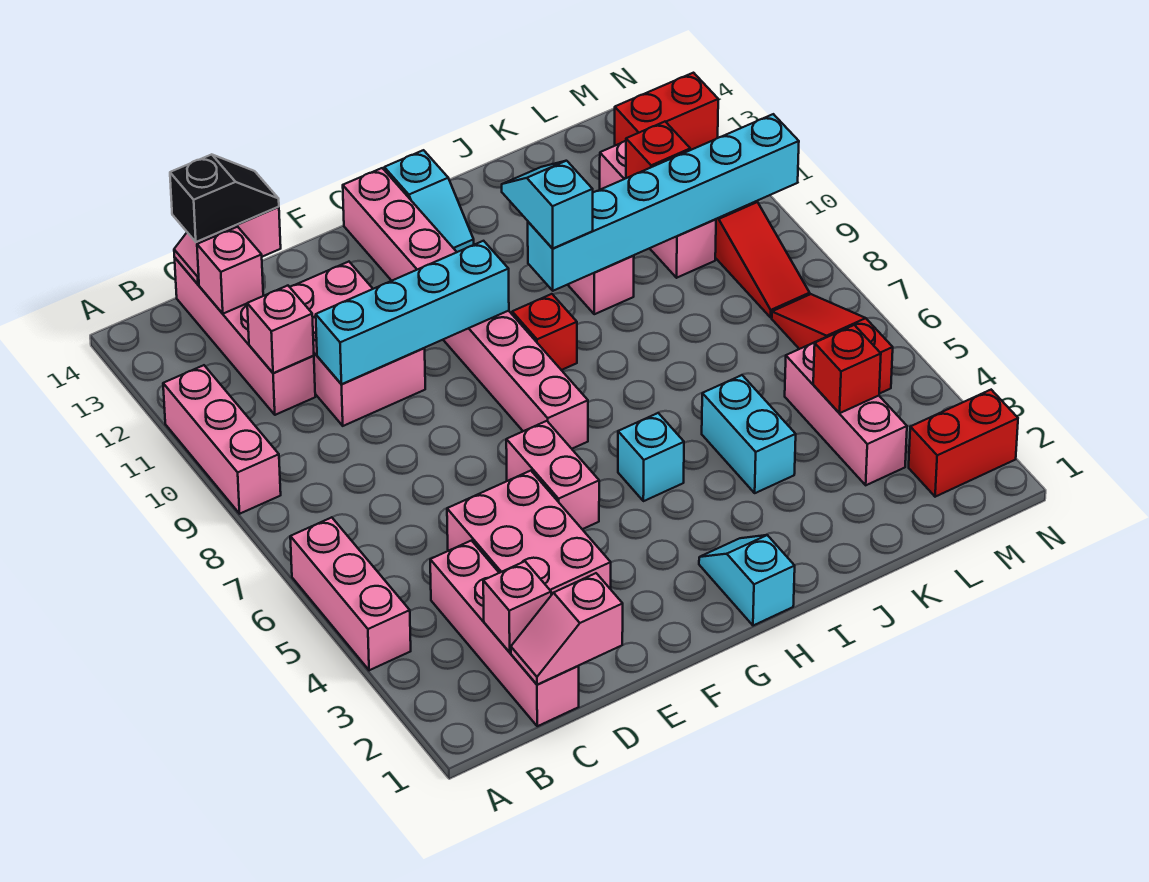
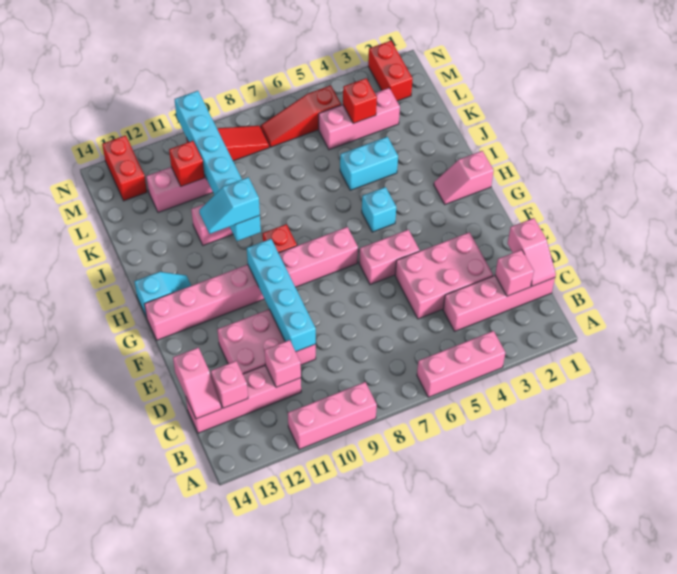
black 1x2 slope [170,154,279,242] -> none
cyan 1x2 slope [699,535,795,626] -> pink 1x2 slope [434,151,494,204]

